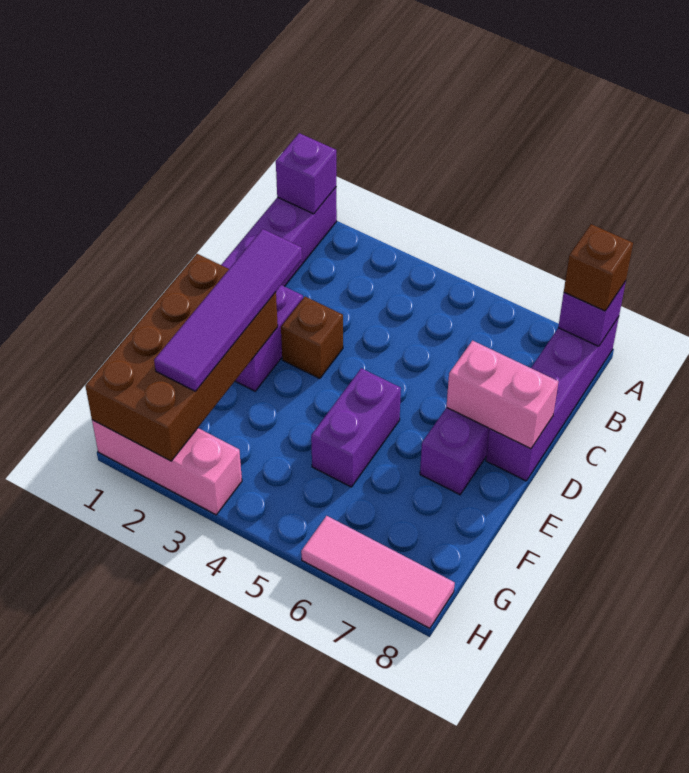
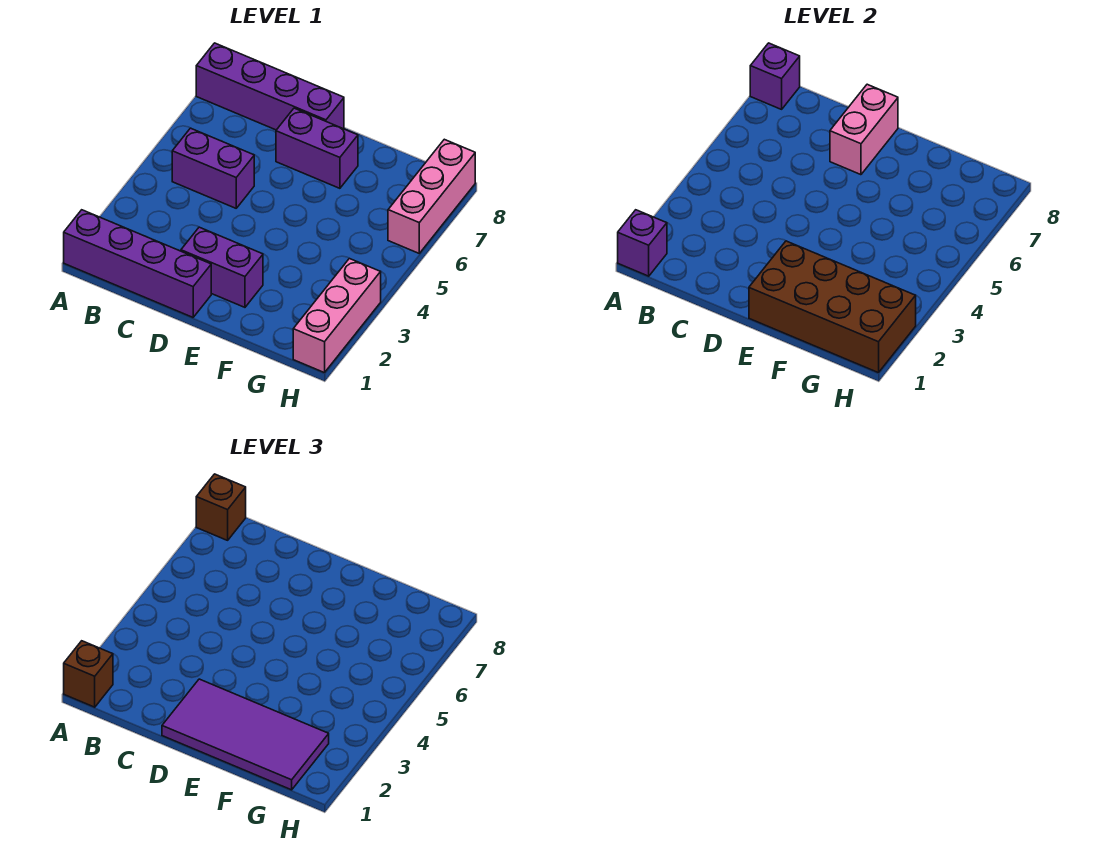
purple 1x4 tile [154,229,302,391] -> purple 2x4 tile [162,679,329,790]
brown 1x1 brick [281,297,343,379] -> brown 1x1 brick moved to [64,641,113,707]
purple 1x2 brick [311,368,401,487] -> purple 1x2 brick moved to [172,128,254,208]
pink 1x3 tile [301,516,455,628] -> pink 1x3 brick [388,139,475,253]

